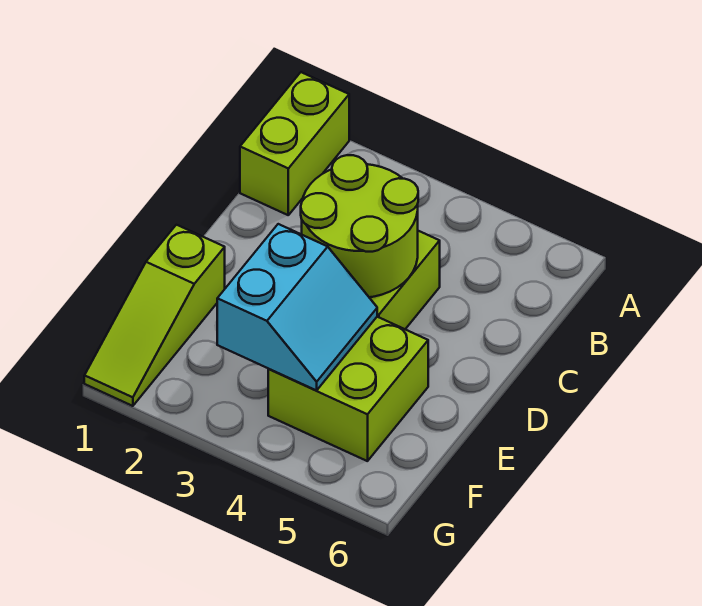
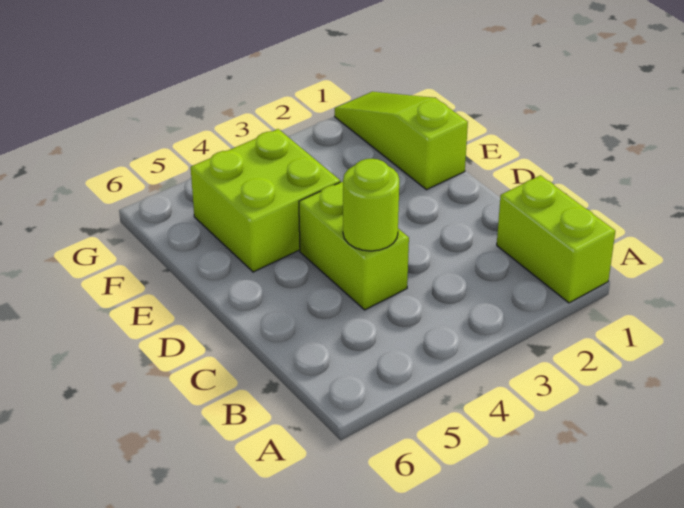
lime 2x2 round brick [301,155,418,297] -> lime 1x1 round brick [343,159,399,251]
cyan 2x2 slope [217,224,377,390] -> none

